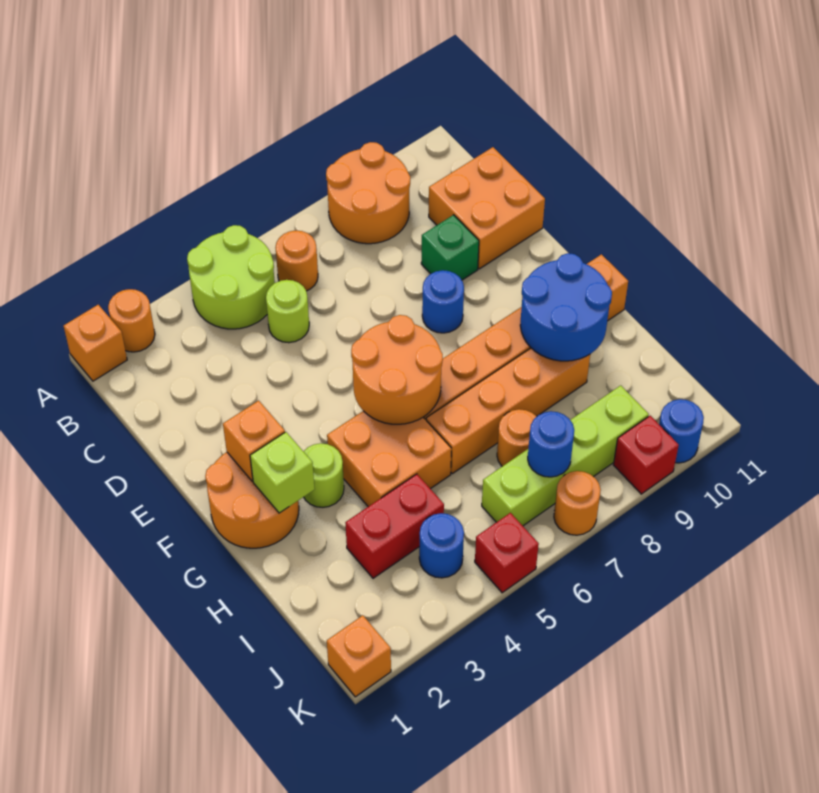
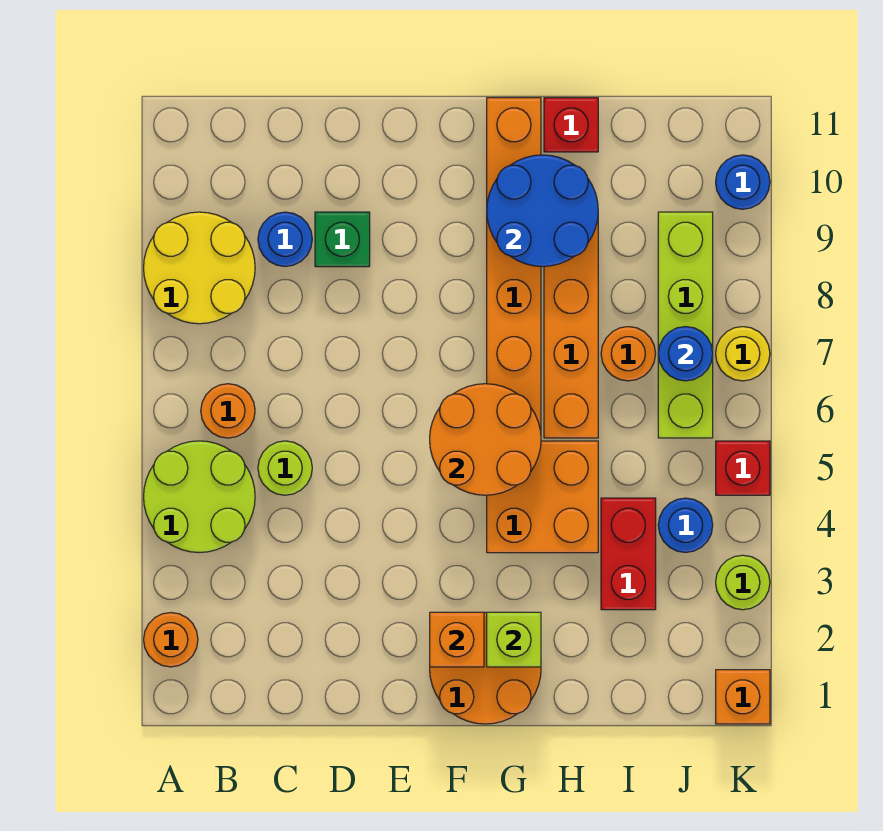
orange 1x1 brick [64,305,127,381] -> none
orange 2x2 round brick [326,142,410,244] -> yellow 2x2 round brick [144,212,255,324]
orange 2x2 brick [429,147,545,269] -> none
blue 1x1 round brick [422,270,464,333] -> blue 1x1 round brick moved to [258,212,312,266]
lime 1x1 round brick [303,443,344,507] -> lime 1x1 round brick moved to [716,555,770,610]
orange 1x1 round brick [554,471,601,535] -> yellow 1x1 round brick [716,327,770,381]
red 1x1 brick [614,416,679,494] -> red 1x1 brick moved to [544,98,598,152]

